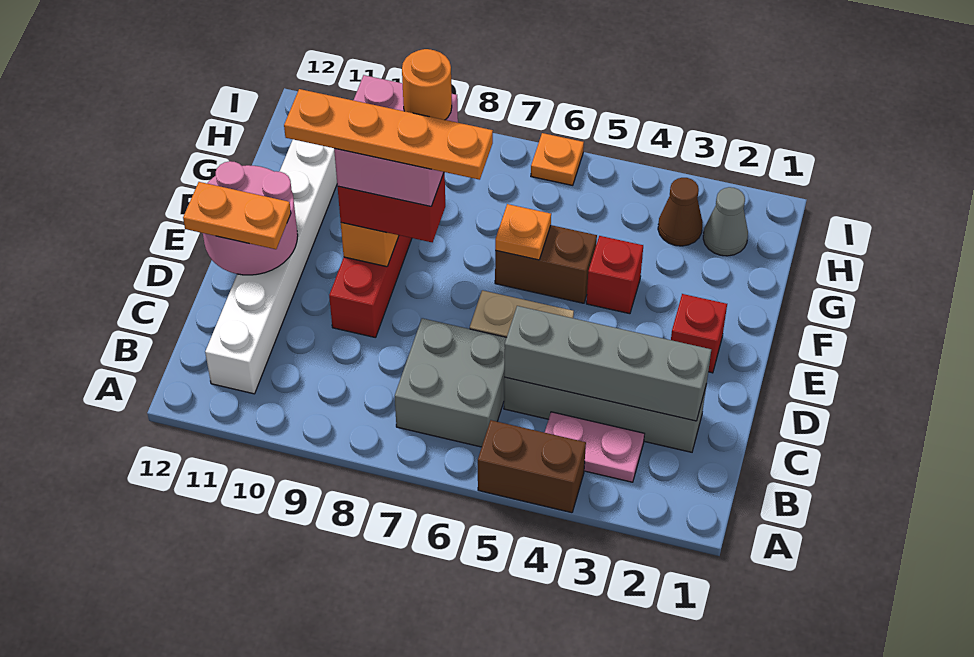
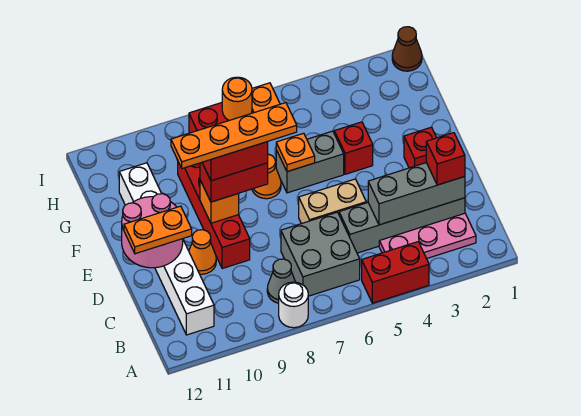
brown 1x2 brick [478,420,586,513] -> red 1x2 brick [362,242,429,303]
none -> white 1x1 round brick [279,282,308,328]
pink 1x2 plate [545,412,644,482] -> pink 1x3 plate [379,213,476,259]
grey 1x4 brick [504,306,711,421] -> grey 1x3 brick [368,163,465,225]
none -> red 1x1 brick [426,133,465,185]
none -> orange 1x1 cone [189,230,216,274]
pink 2x2 brick [334,75,458,206] -> red 2x2 brick [189,103,268,181]
brown 1x2 brick [495,225,597,303] -> grey 1x2 brick [276,131,344,193]
none -> orange 1x1 cone [252,154,281,199]
grey 1x1 cone [703,187,748,256] -> grey 1x1 cone moved to [267,259,295,303]
brown 1x1 cone [658,178,703,246] -> brown 1x1 cone moved to [392,27,422,71]

